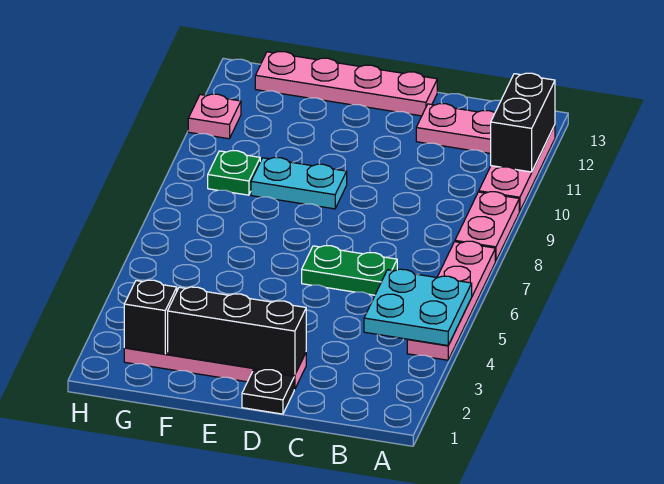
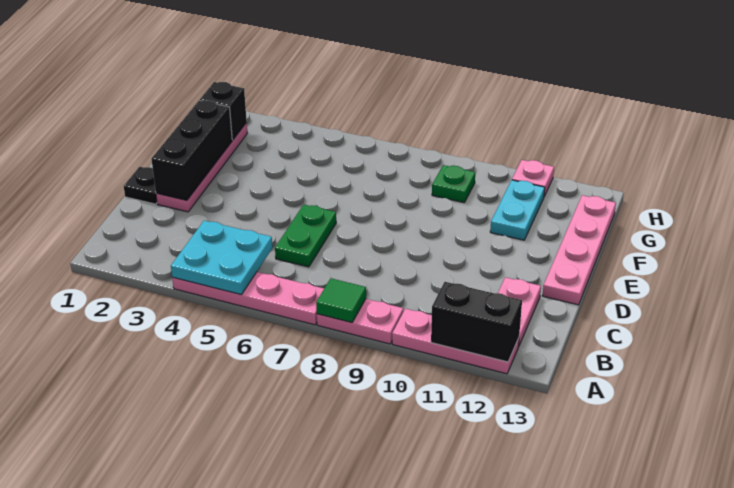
none -> green 1x1 tile [316,278,366,323]
cyan 1x2 plate [251,158,347,209] -> cyan 1x2 plate moved to [490,180,545,240]

